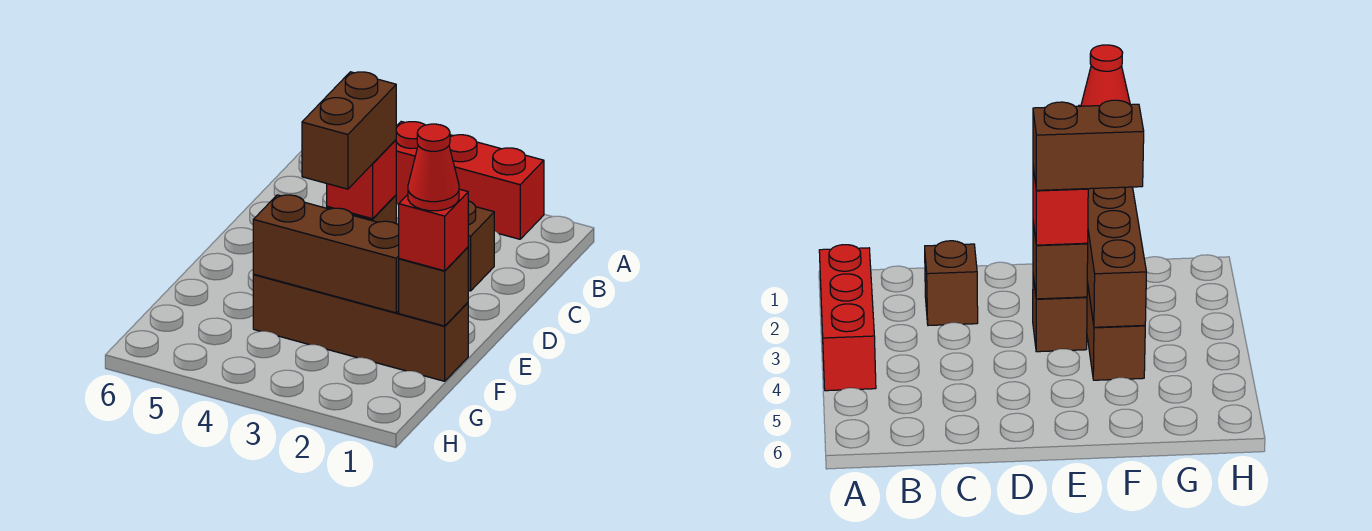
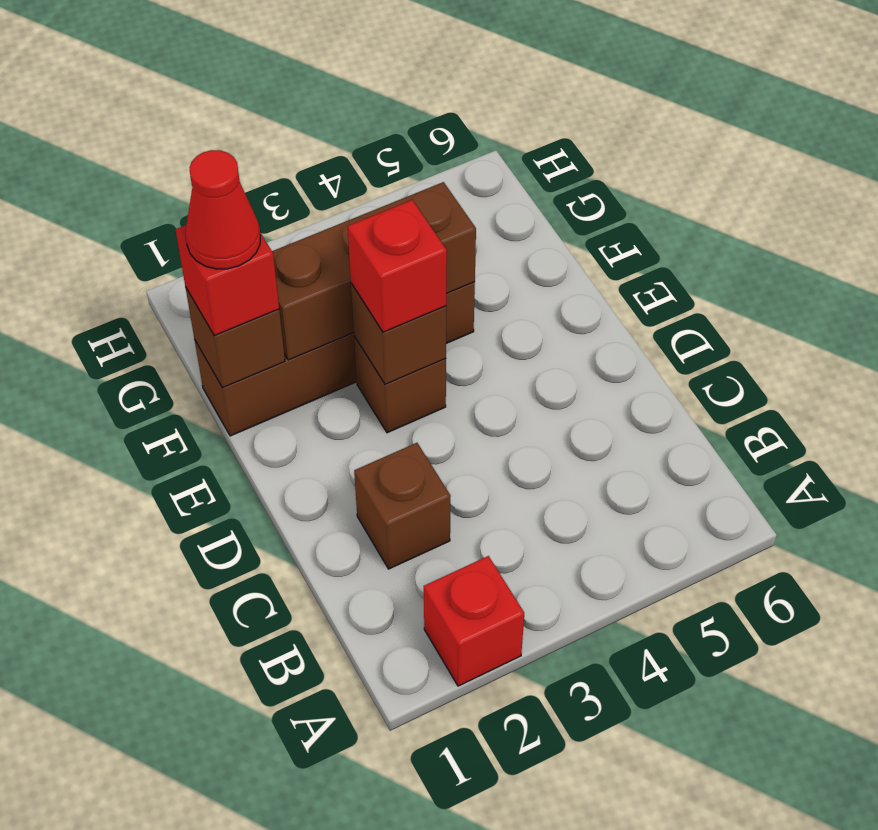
red 1x3 brick [396,122,544,239] -> red 1x1 brick [424,556,524,686]
brown 1x2 brick [302,72,396,189] -> none

